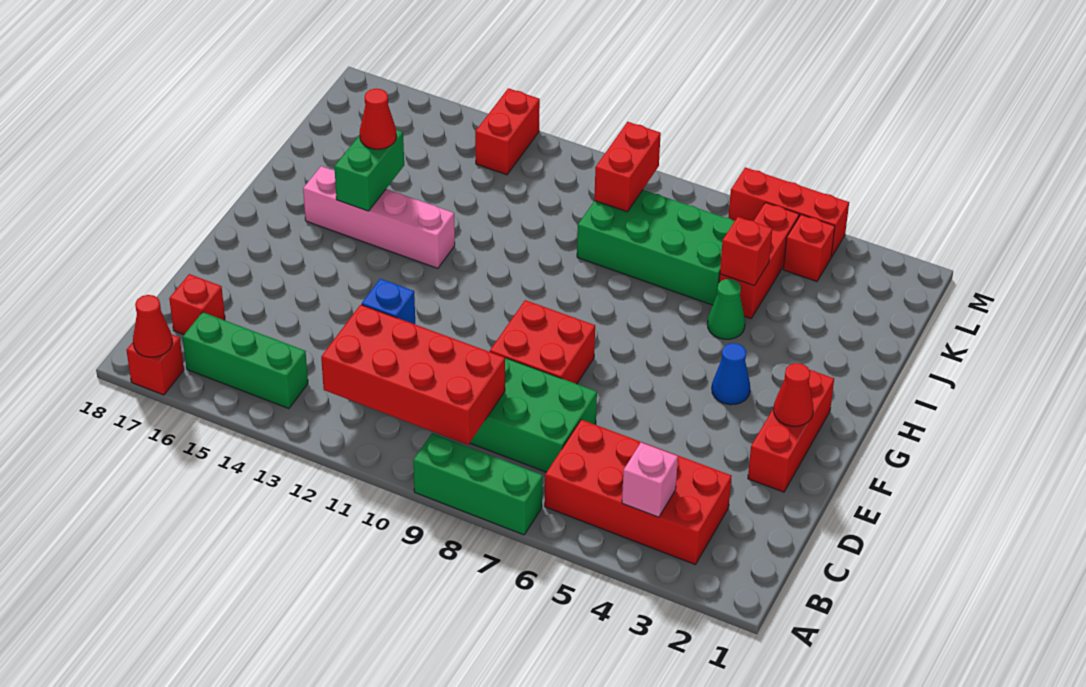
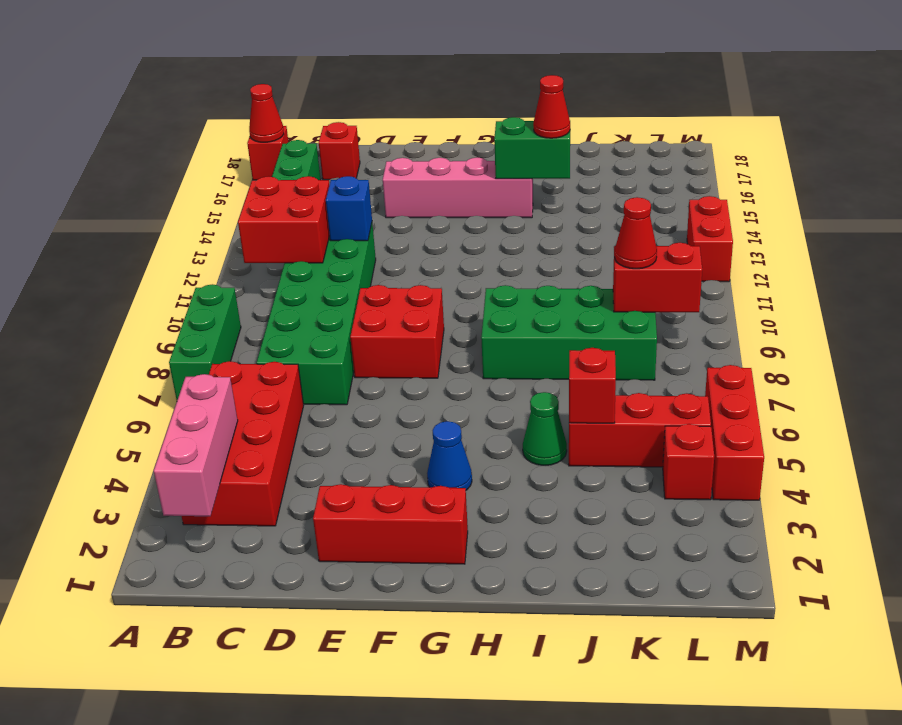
pink 1x1 brick [622,443,678,517] -> pink 1x3 brick [154,374,238,516]
red 2x4 brick [321,305,505,445] -> red 2x2 brick [238,176,330,263]
red 1x1 cone [774,363,813,426] -> red 1x1 cone moved to [615,197,657,269]
pink 1x4 brick [303,166,455,268] -> pink 1x4 brick turned to [383,158,533,218]
green 2x4 brick [577,190,734,305] -> green 2x4 brick turned to [481,285,657,380]
red 1x2 brick [475,88,540,175] -> red 1x2 brick turned to [687,196,733,282]

